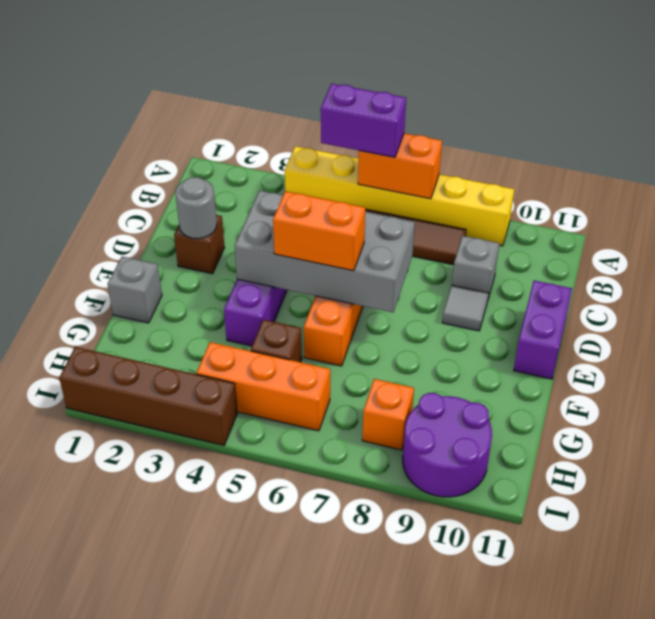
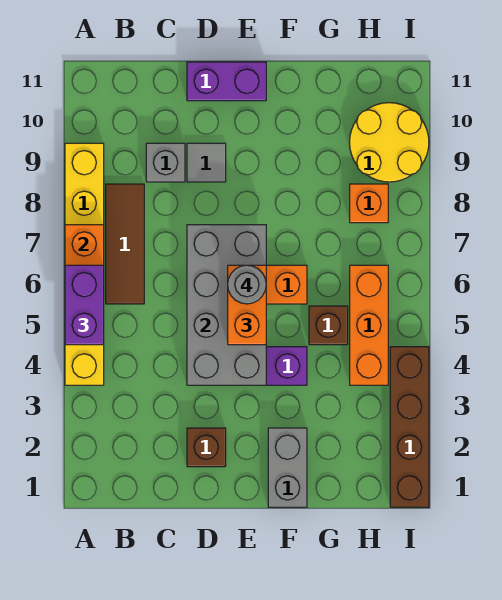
grey 1x1 round brick [175,177,217,239] -> grey 1x1 round brick moved to [228,265,266,304]
grey 1x1 brick [108,256,162,323] -> grey 1x2 brick [268,428,307,507]
purple 2x2 round brick [403,393,492,497] -> yellow 2x2 round brick [350,103,429,182]

